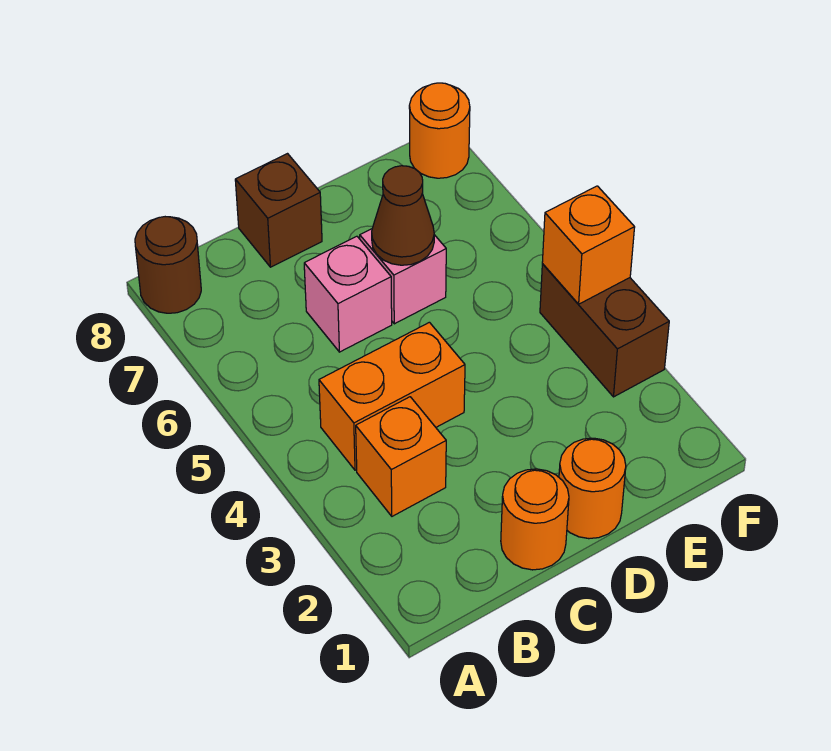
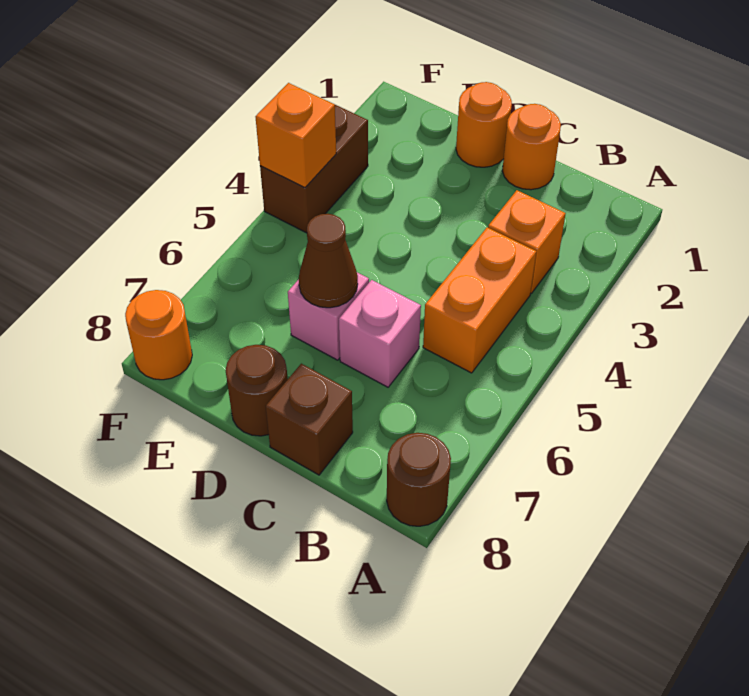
orange 1x2 brick [319,322,465,470] -> orange 1x2 brick turned to [423,228,536,373]
none -> brown 1x1 round brick [226,345,288,436]

